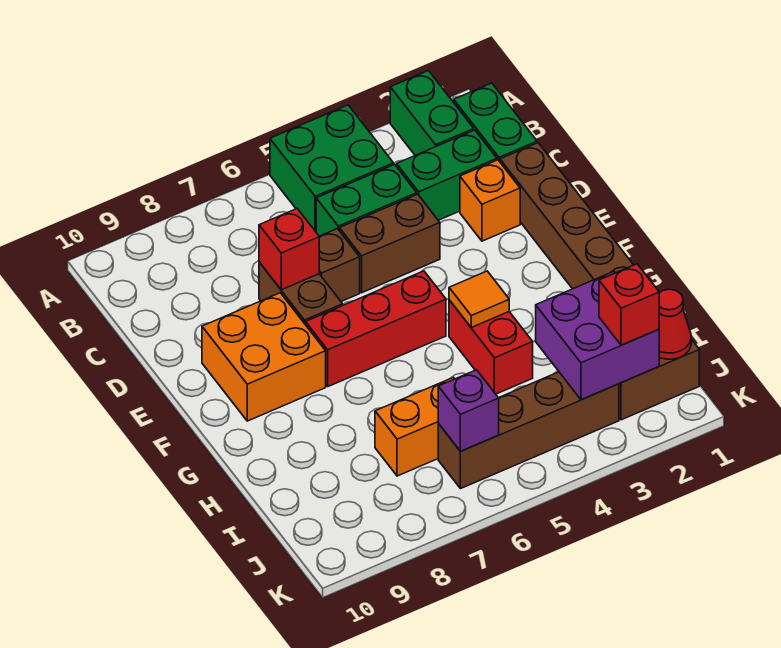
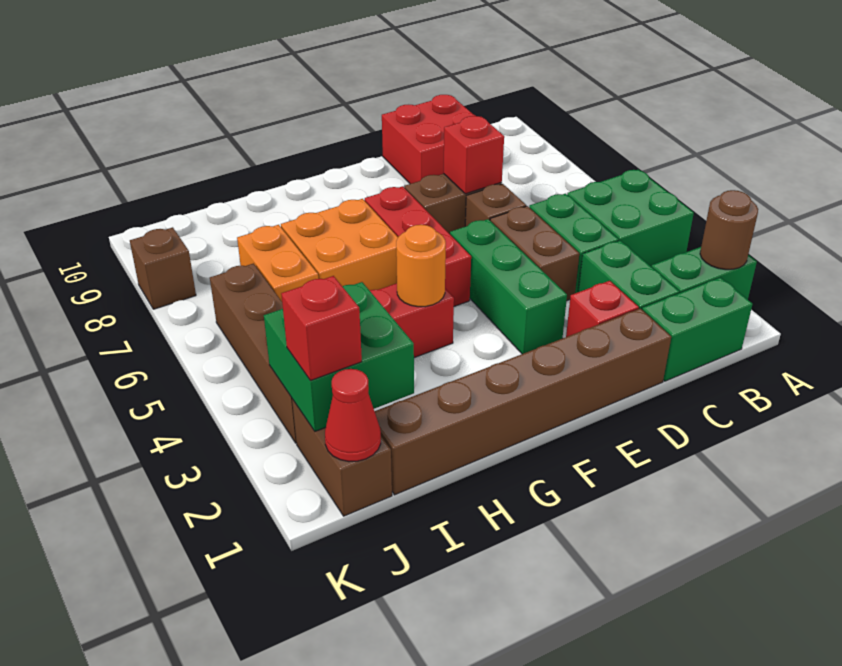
none -> brown 1x1 round brick [700,190,758,270]
none -> red 2x2 brick [382,95,476,184]
orange 1x1 brick [460,160,520,241] -> red 1x1 brick [566,281,639,337]
none -> green 1x3 brick [450,219,567,354]
orange 2x2 brick [202,293,326,421] -> orange 2x2 brick moved to [281,199,398,291]
orange 1x1 tile [449,271,509,327] -> orange 1x1 round brick [396,225,446,307]
purple 2x2 brick [536,271,659,400] -> green 2x2 brick [264,282,414,431]
purple 1x1 brick [438,370,499,451] -> none
none -> brown 1x1 brick [130,227,196,309]

